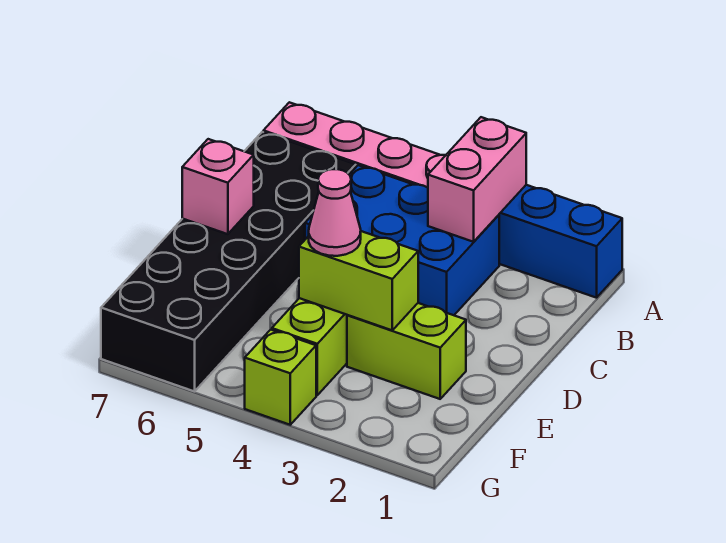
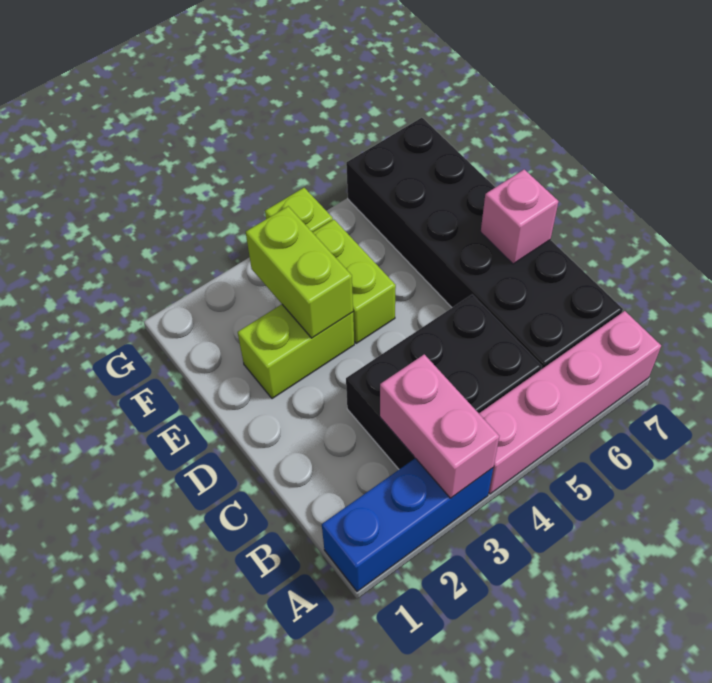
blue 2x3 brick [305,165,499,315] -> black 2x3 brick [346,295,542,469]
lime 1x2 brick [299,231,418,330] -> lime 1x2 brick turned to [246,206,353,338]
pink 1x1 cone [309,169,361,256] -> none

